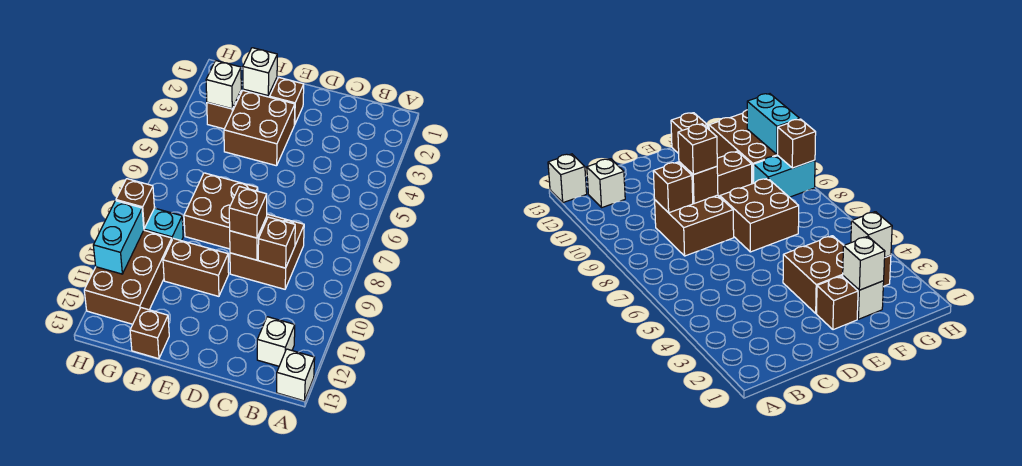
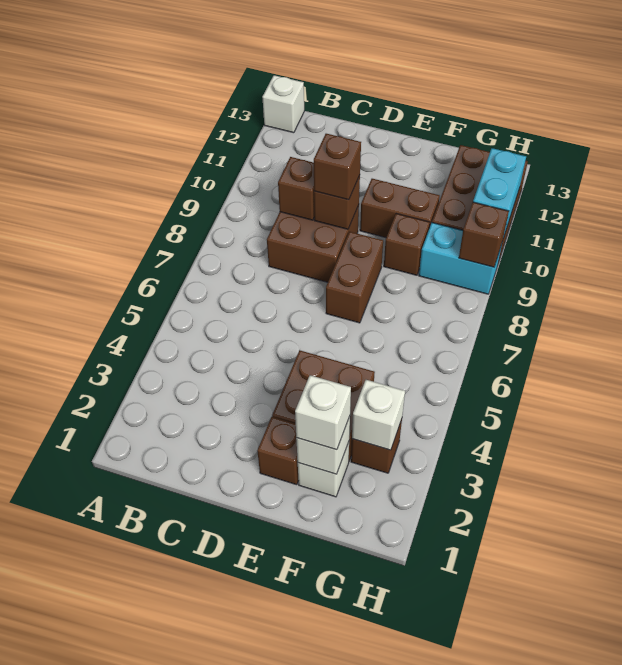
white 1x1 brick [257,317,295,366] -> white 1x1 brick moved to [295,375,351,450]
brown 2x2 brick [184,173,258,249] -> brown 1x2 brick [326,232,383,323]
brown 1x1 brick [130,308,169,359] -> brown 1x1 brick moved to [384,214,430,275]

